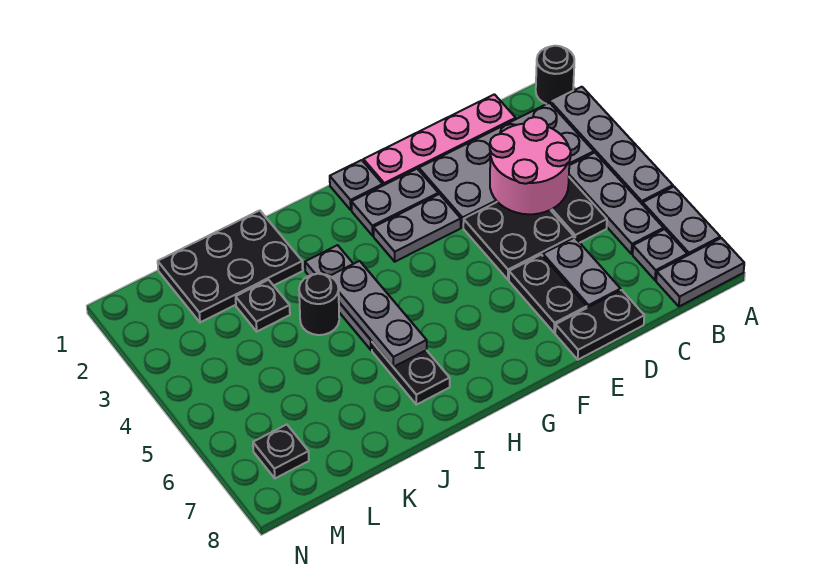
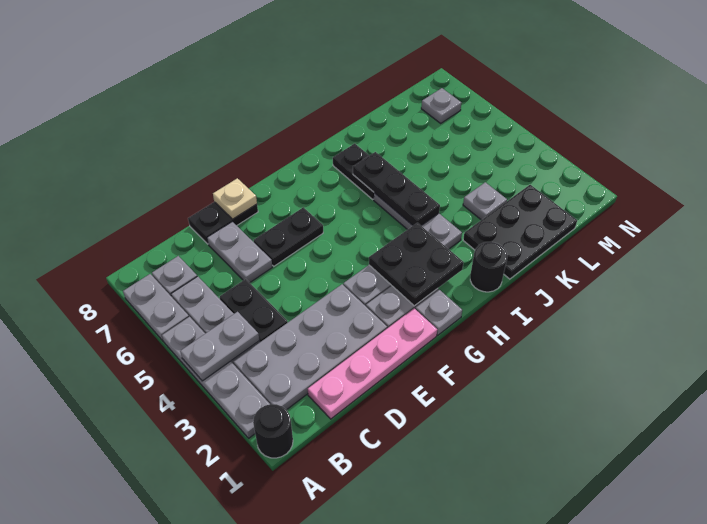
grey 1x2 plate [656,238,744,306] -> grey 1x2 plate moved to [180,312,260,381]
pink 2x2 round brick [490,117,571,214] -> none
black 2x2 plate [463,202,574,279] -> black 2x2 plate moved to [369,223,464,306]
black 1x2 plate [509,255,587,333] -> black 1x2 plate turned to [253,207,323,266]
none -> tan 1x1 plate [213,178,257,219]
grey 1x3 plate [330,261,427,367] -> black 1x3 plate [353,152,440,226]
black 1x1 round brick [299,274,339,335] -> black 1x1 round brick moved to [470,242,507,292]
black 1x1 plate [236,280,290,331] -> grey 1x1 plate [463,182,507,220]
black 1x1 plate [253,425,309,478] -> grey 1x1 plate [421,88,461,123]

